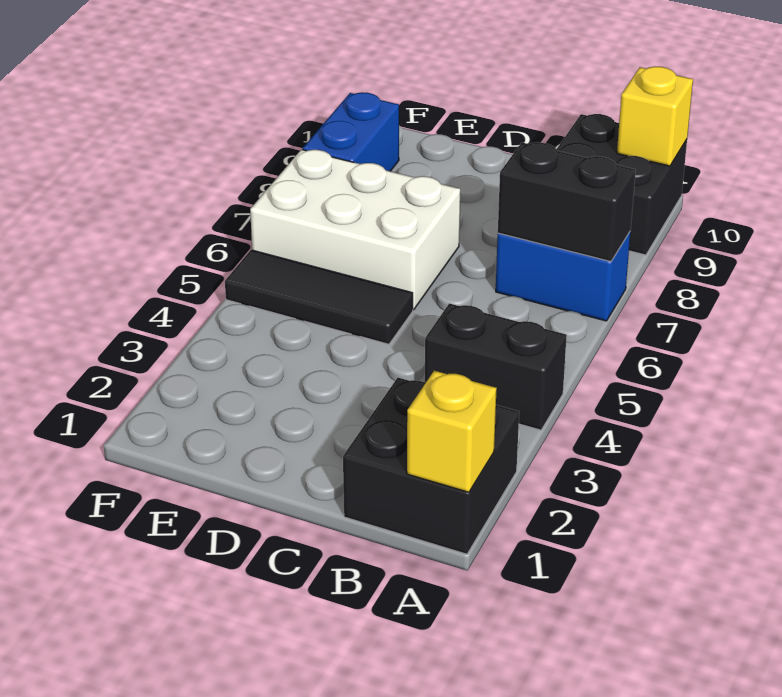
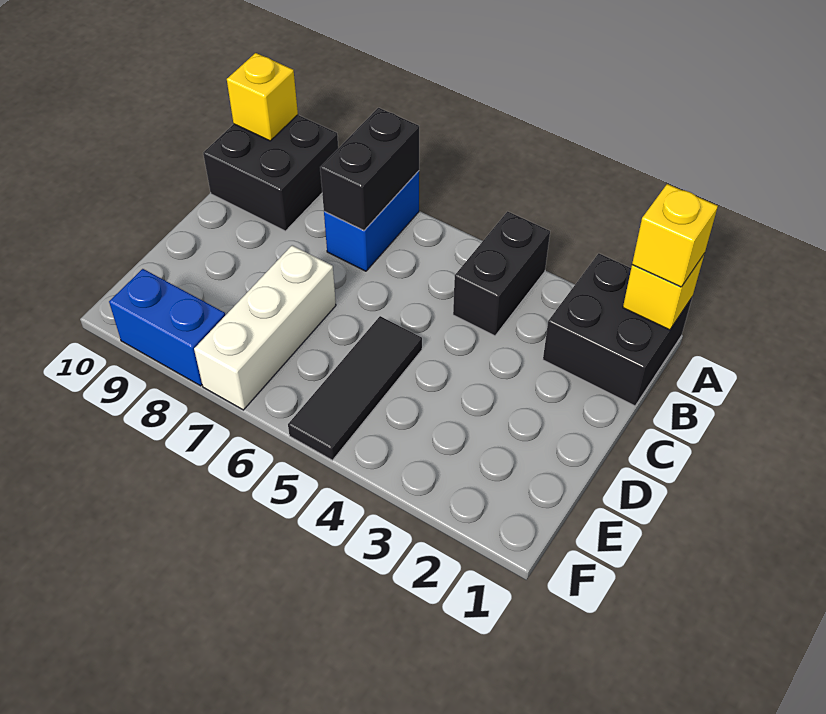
none -> yellow 1x1 brick [632,184,718,287]
white 2x3 brick [250,150,460,310] -> white 1x3 brick [194,245,336,410]

